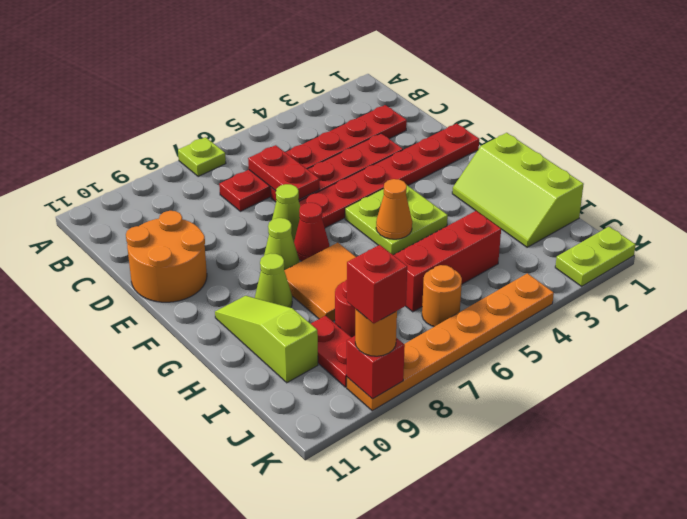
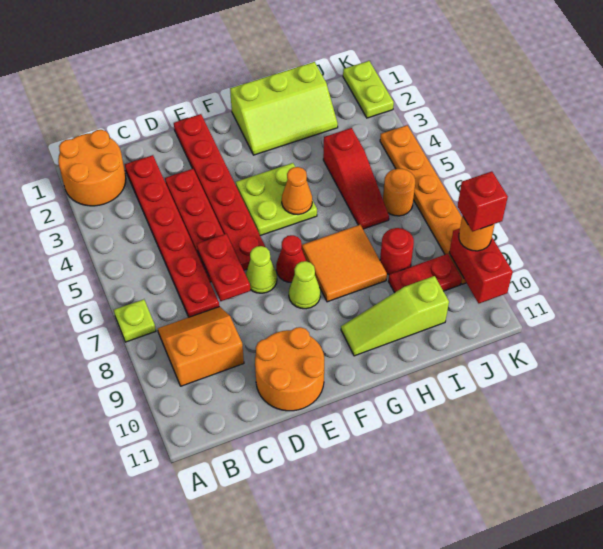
none -> orange 2x2 round brick [58,130,126,206]
none -> orange 2x2 slope [158,307,244,386]
red 1x2 plate [248,145,319,200] -> red 1x2 plate turned to [197,234,250,301]
lime 1x1 cone [255,253,292,308] -> none
red 1x3 brick [394,211,501,312] -> red 1x3 slope [323,128,389,229]
red 1x1 brick [347,336,405,399] -> red 1x2 brick [449,228,513,303]

